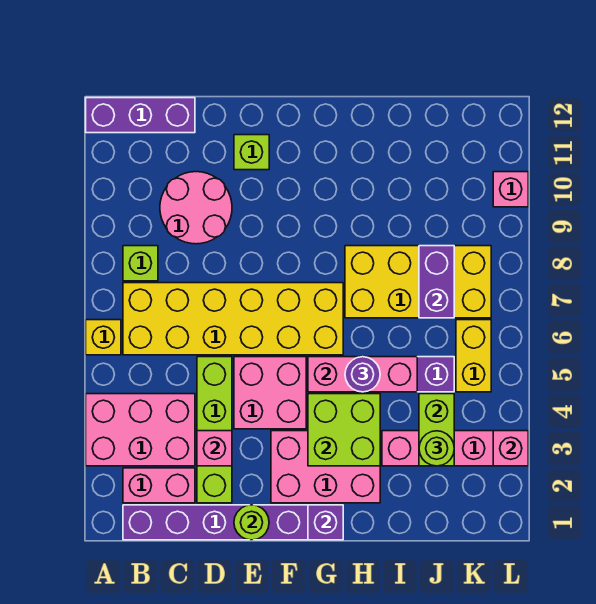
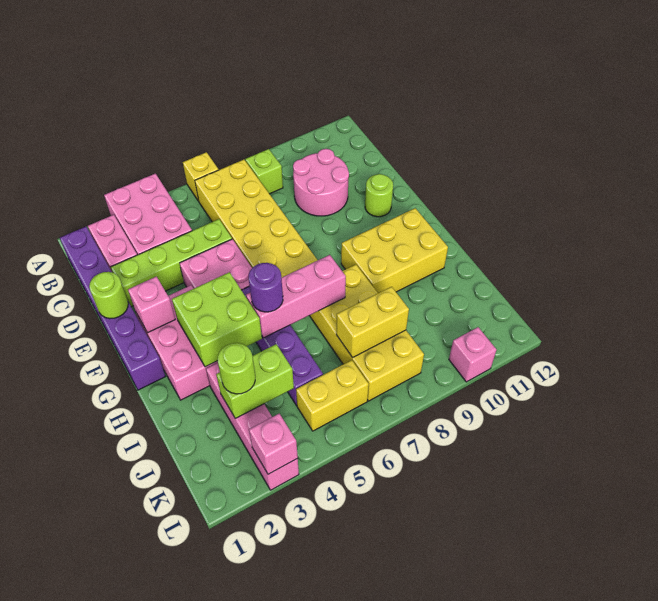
purple 1x3 brick [86,98,195,133] -> none
pink 1x1 brick [197,431,232,466] -> pink 1x1 brick moved to [128,277,175,333]
lime 1x1 brick [234,135,269,170] -> lime 1x1 round brick [365,174,393,217]
purple 1x1 brick [308,505,343,540] -> none
pink 1x3 brick [308,357,417,392] -> pink 1x3 brick turned to [246,255,346,338]
none -> yellow 2x3 brick [341,208,448,293]
purple 1x2 brick [419,246,454,318] -> yellow 1x2 brick [336,287,409,358]

